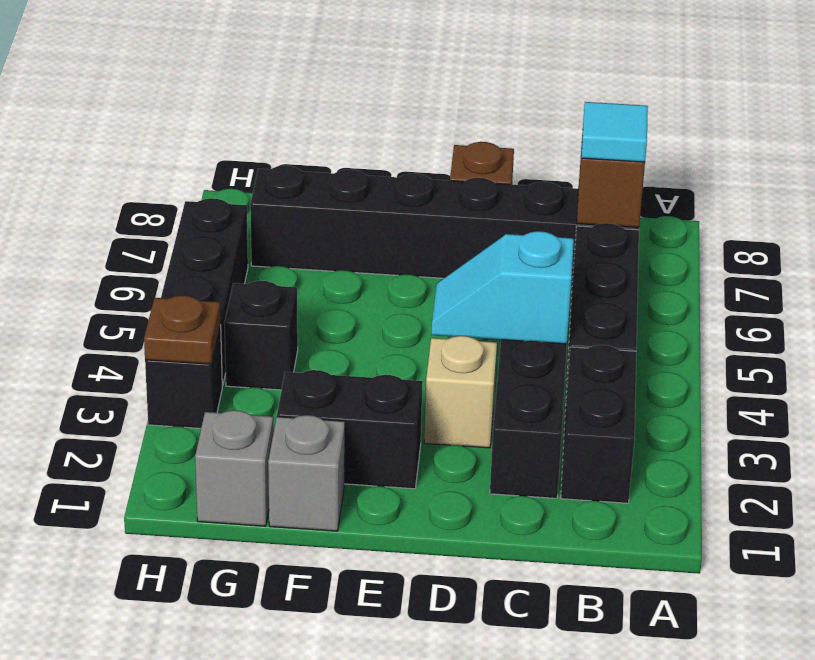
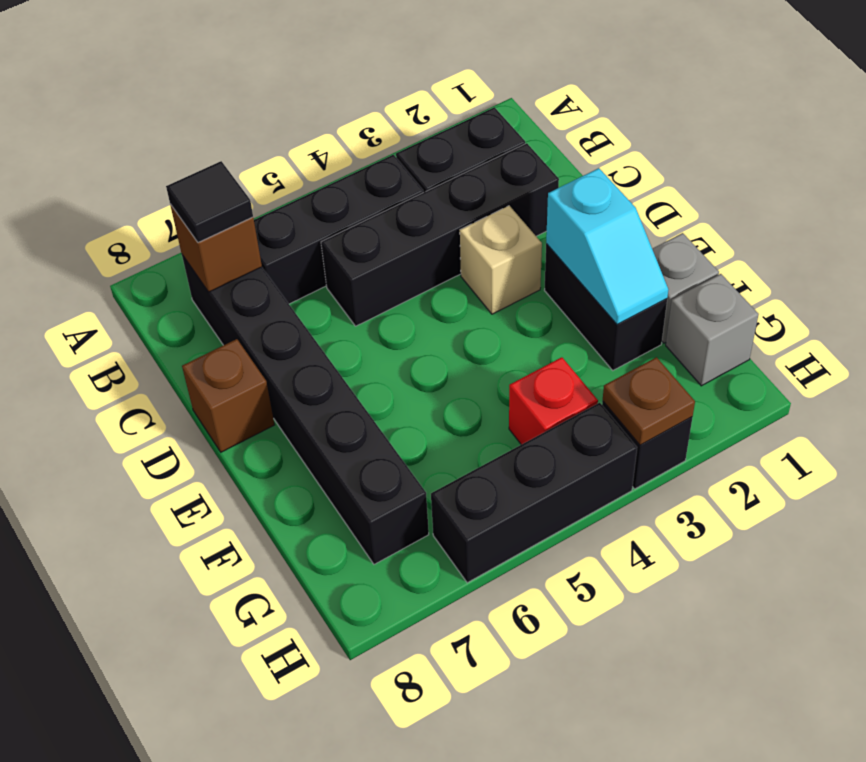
cyan 1x1 tile [581,102,648,162] -> black 1x1 tile [166,161,253,242]
cyan 1x2 slope [431,231,574,344] -> cyan 1x2 slope moved to [546,168,668,324]
black 1x1 brick [224,281,298,390] -> red 1x1 brick [509,357,598,445]

